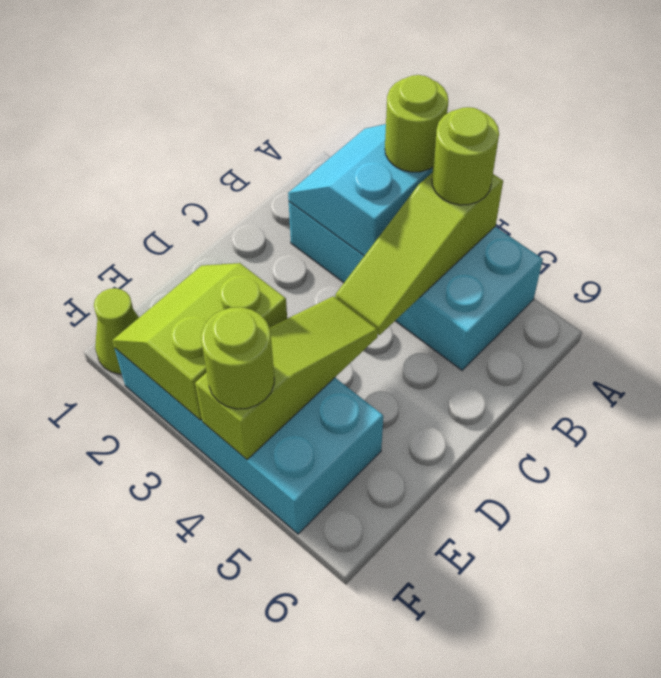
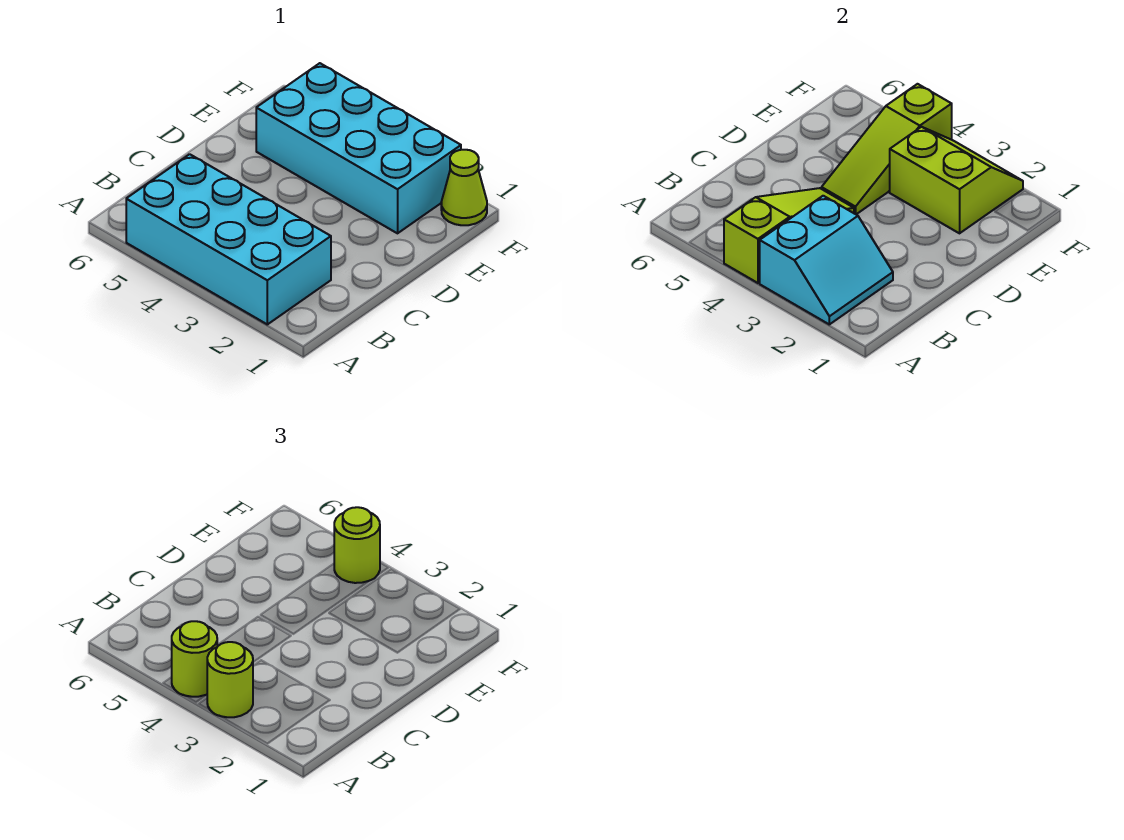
lime 2x2 slope [112,263,287,420] -> lime 2x2 slope turned to [890,127,1023,233]

